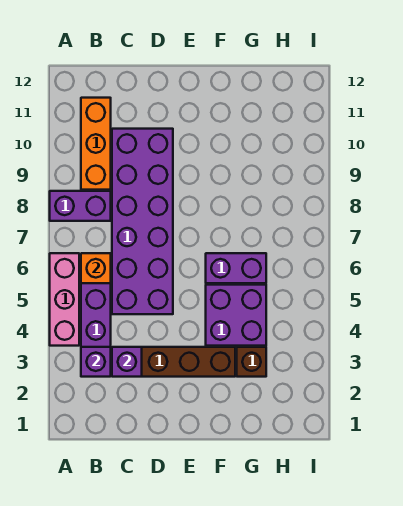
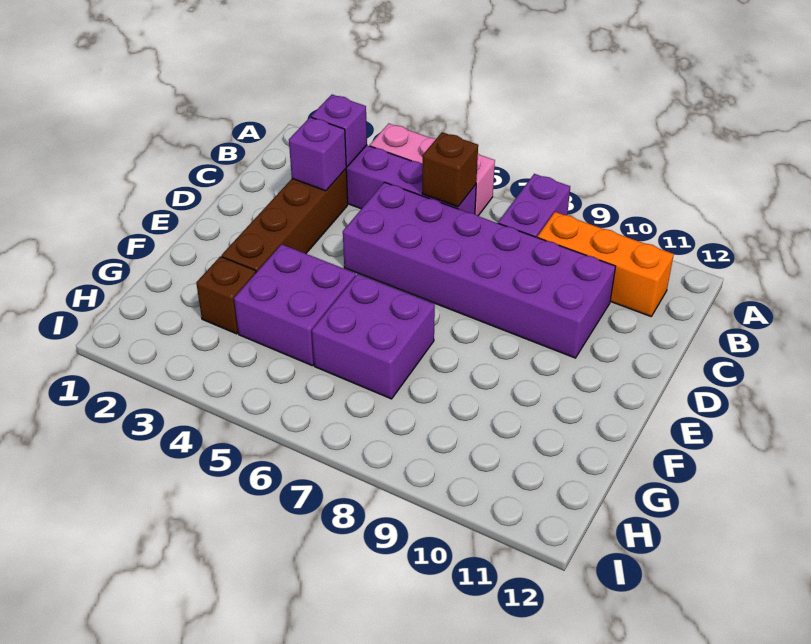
orange 1x1 brick [81,253,111,283] -> brown 1x1 brick [422,132,478,207]
purple 1x2 brick [206,253,266,283] -> purple 2x2 brick [312,274,435,399]

